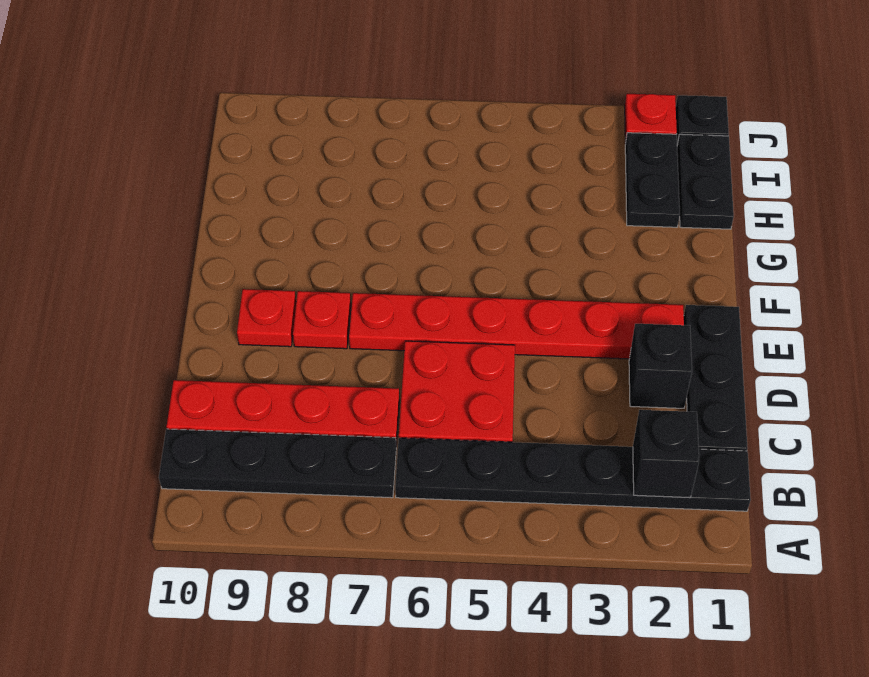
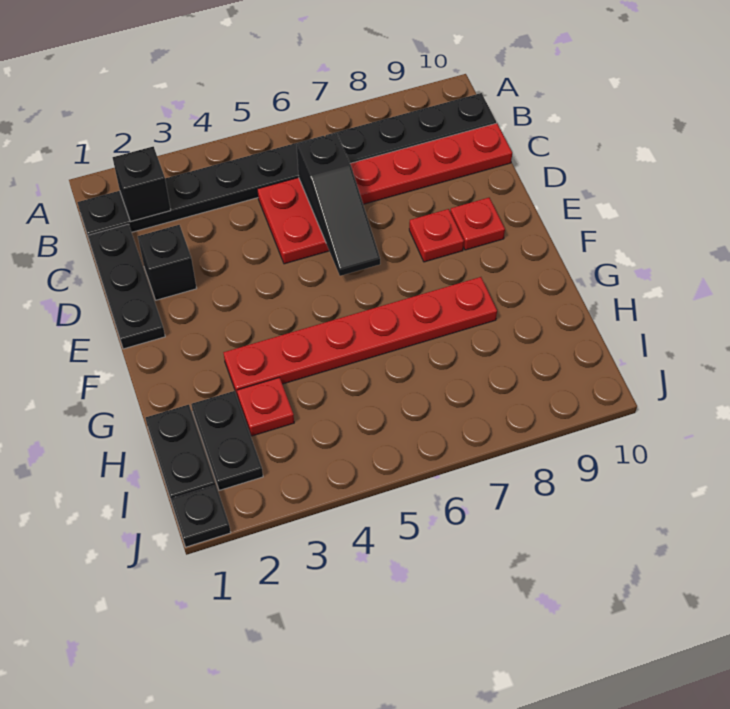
none -> black 1x3 slope [297,133,380,276]
red 1x6 plate [349,293,684,359] -> red 1x6 plate moved to [223,277,497,397]
red 1x1 plate [625,94,677,144] -> red 1x1 plate moved to [237,378,294,436]

